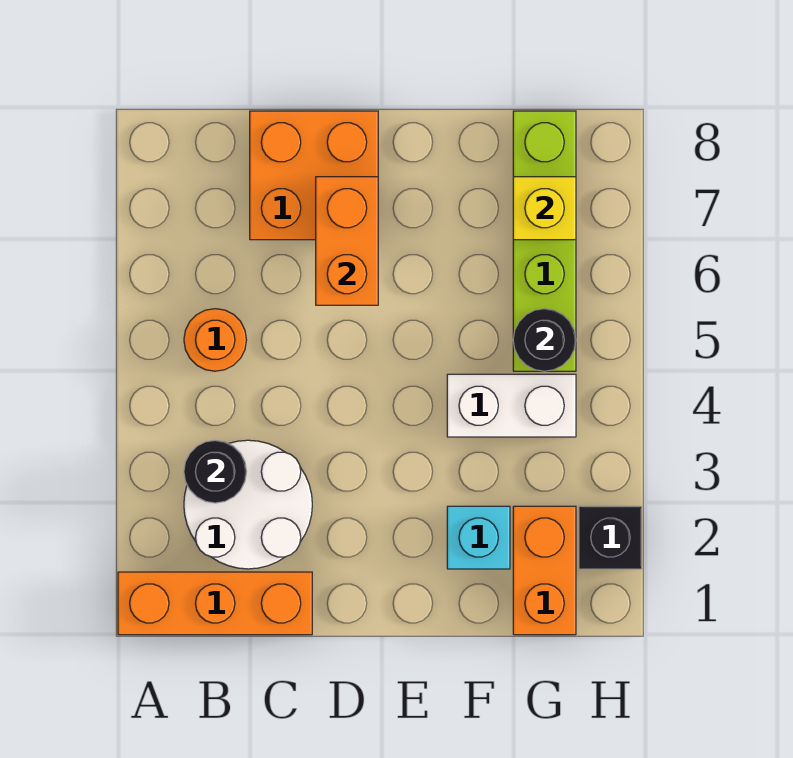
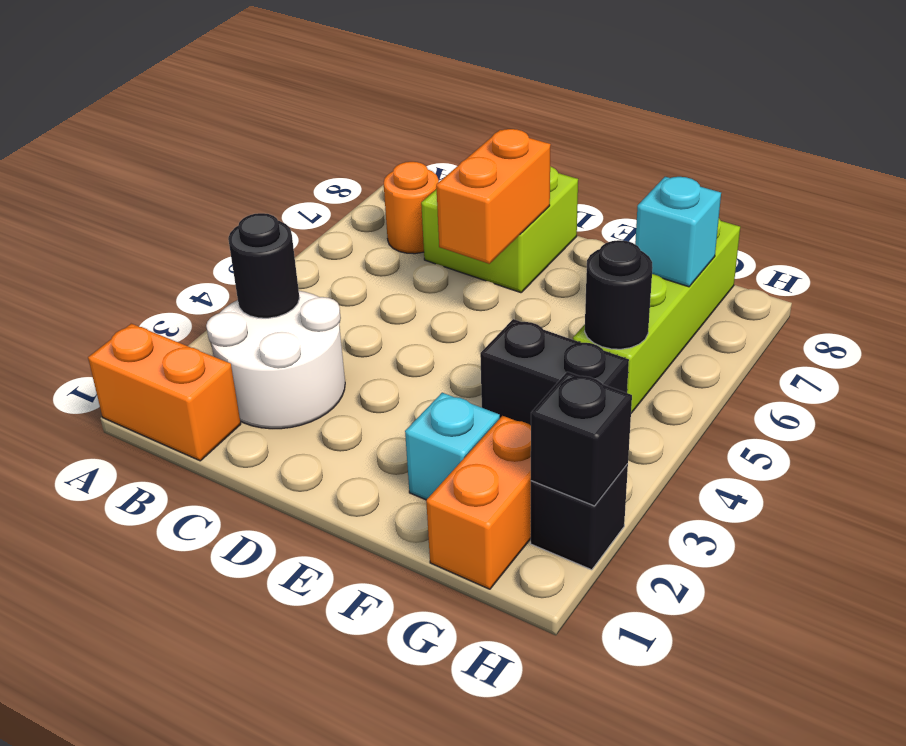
orange 1x3 brick [118,572,312,635] -> orange 1x2 brick [88,324,241,461]
orange 1x1 round brick [184,309,246,371] -> orange 1x1 round brick moved to [384,162,439,254]
orange 2x2 brick [250,111,378,240] -> lime 2x2 brick [421,166,578,293]
white 1x2 brick [447,374,576,437] -> black 1x2 brick [480,319,629,425]
yellow 1x1 brick [513,177,576,240] -> cyan 1x1 brick [635,177,721,287]
none -> black 1x1 brick [531,372,632,506]

